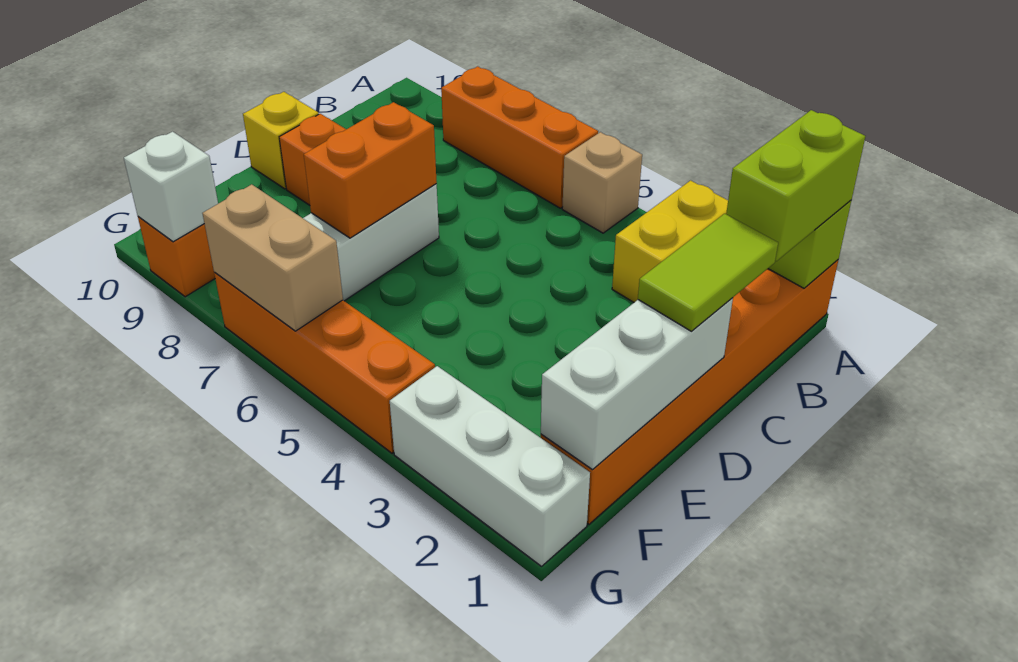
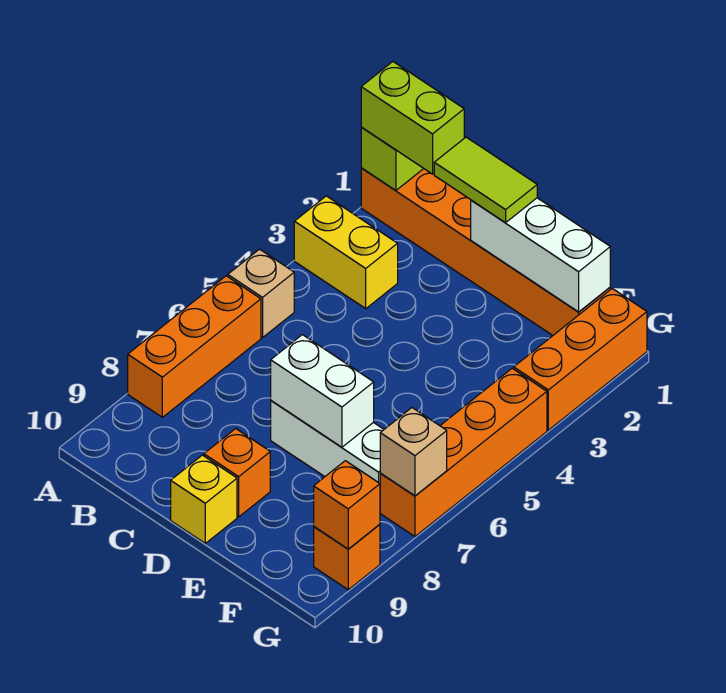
orange 1x2 brick [304,102,437,238] -> white 1x2 brick [271,335,374,447]
white 1x3 brick [390,366,590,566] -> orange 1x3 brick [514,289,647,430]
tan 1x2 brick [202,184,343,331] -> tan 1x1 brick [380,408,447,496]
white 1x1 brick [124,132,218,242] -> orange 1x1 brick [314,461,380,549]

